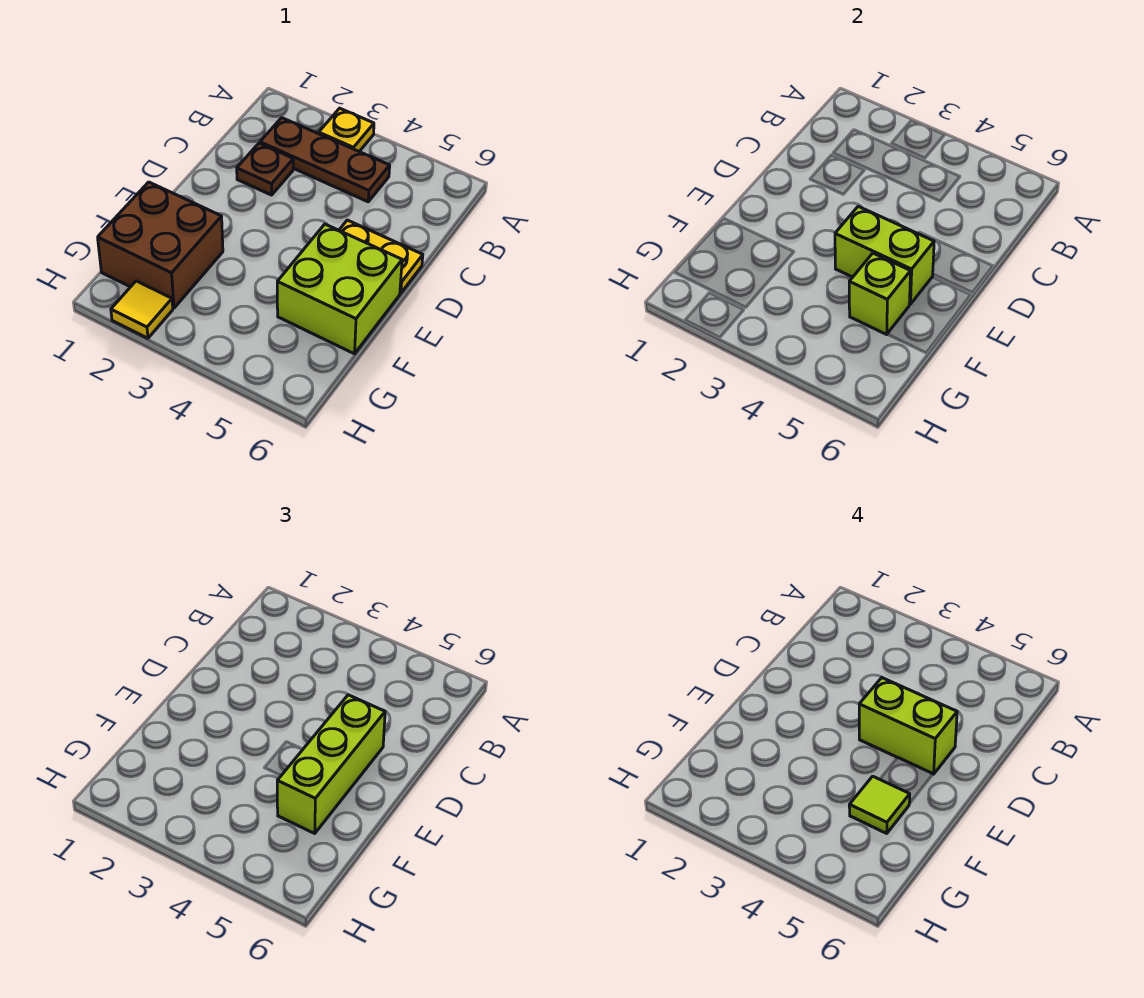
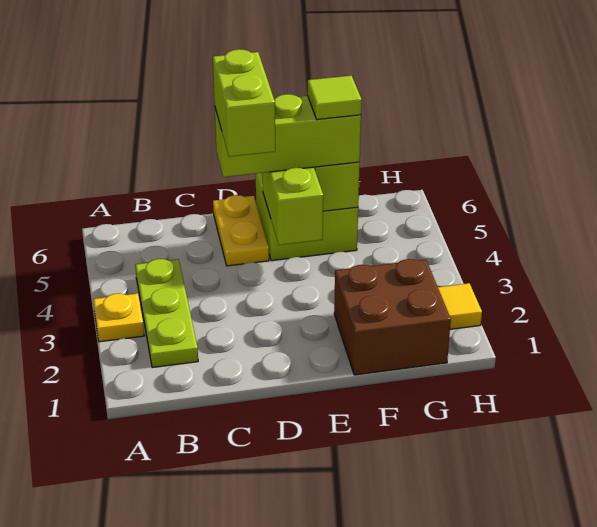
brown 1x3 plate [260,118,390,202] -> lime 1x3 plate [135,259,198,368]
brown 1x1 plate [237,143,293,195] -> none

